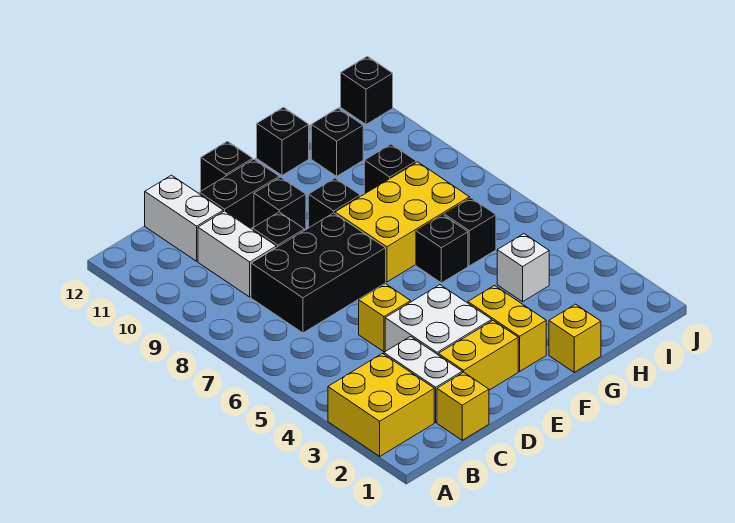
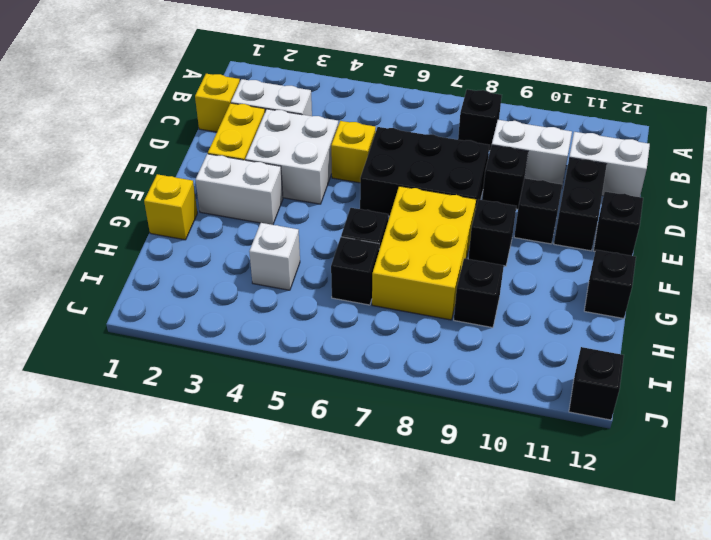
yellow 2x2 brick [328,354,434,456] -> none
black 2x3 brick [251,213,386,333] -> black 2x3 brick turned to [360,127,489,216]
yellow 1x2 brick [468,286,546,371] -> white 1x2 brick [196,154,283,225]
black 1x1 brick [311,108,363,176] -> black 1x1 brick moved to [458,89,502,151]

